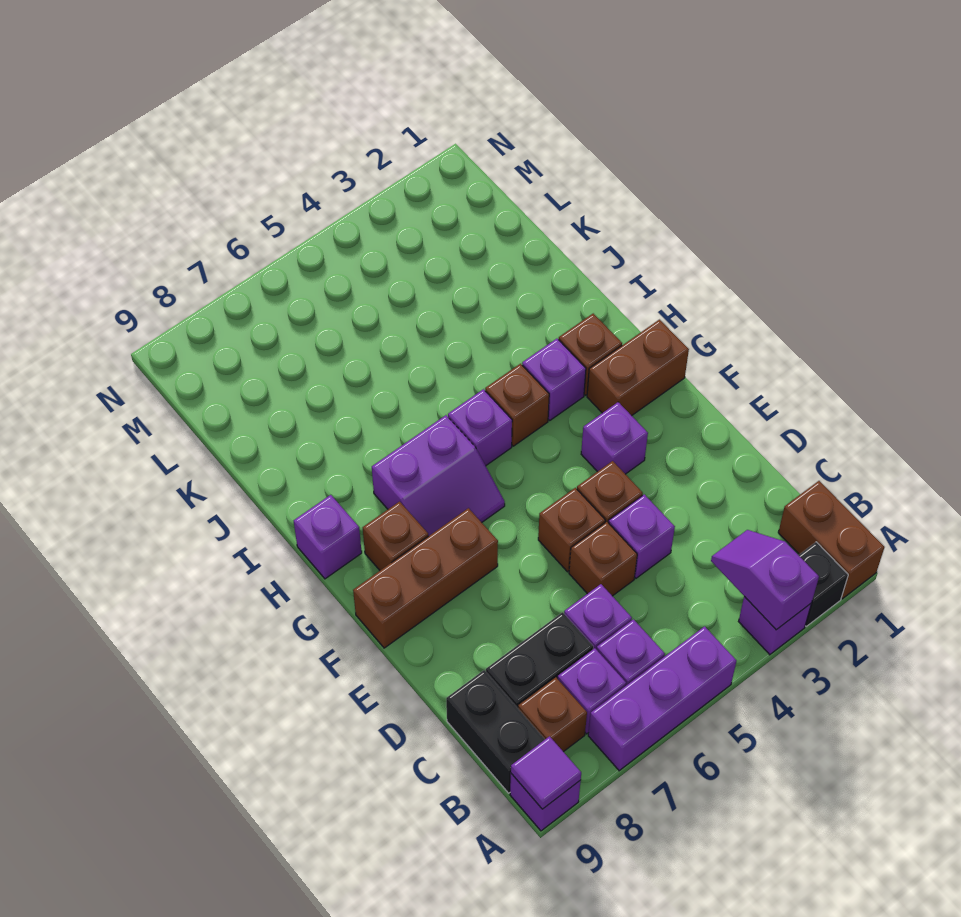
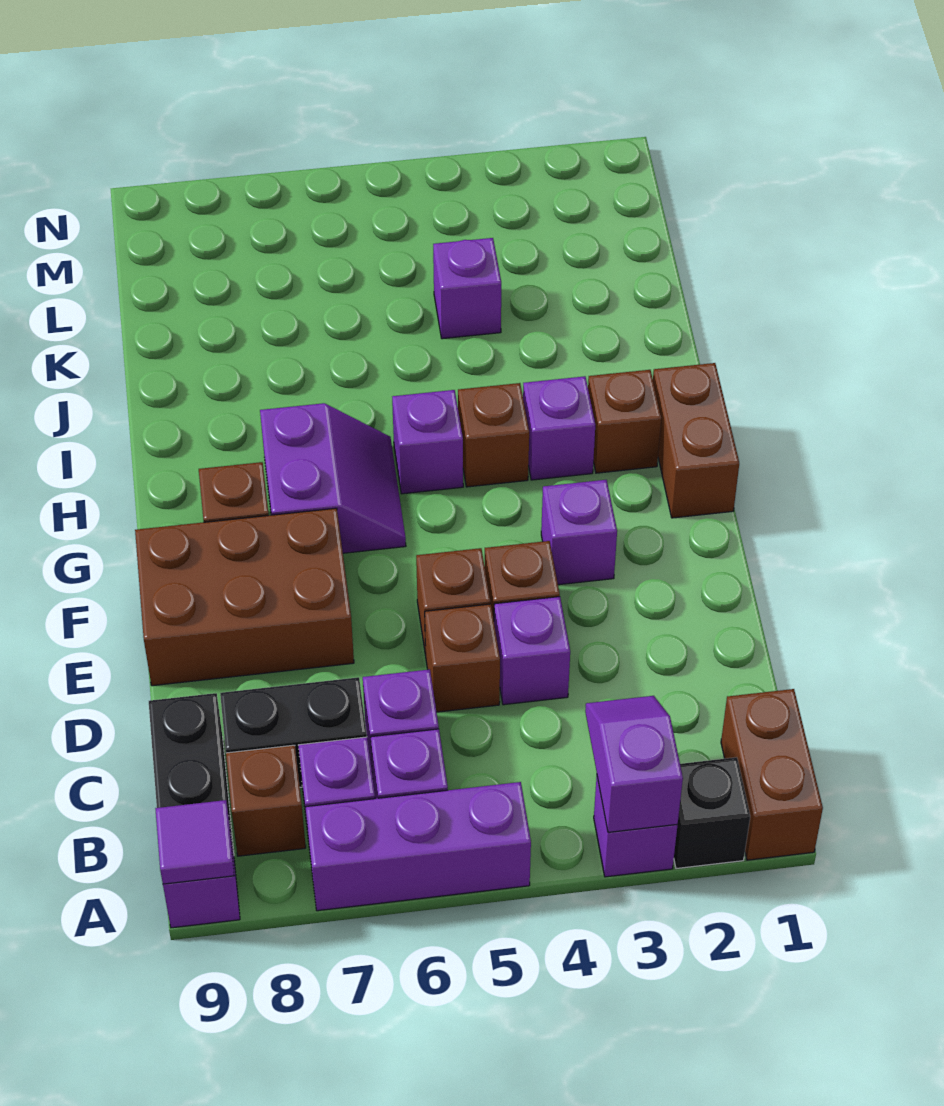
brown 1x3 brick [353,508,498,648] -> brown 2x3 brick [135,508,354,686]
brown 1x2 brick [587,320,689,416] -> brown 1x2 brick turned to [653,363,739,518]
purple 2x2 slope [372,415,505,536] -> purple 2x2 slope turned to [260,403,406,553]
purple 1x1 brick [294,495,362,579] -> purple 1x1 brick moved to [433,238,501,339]

